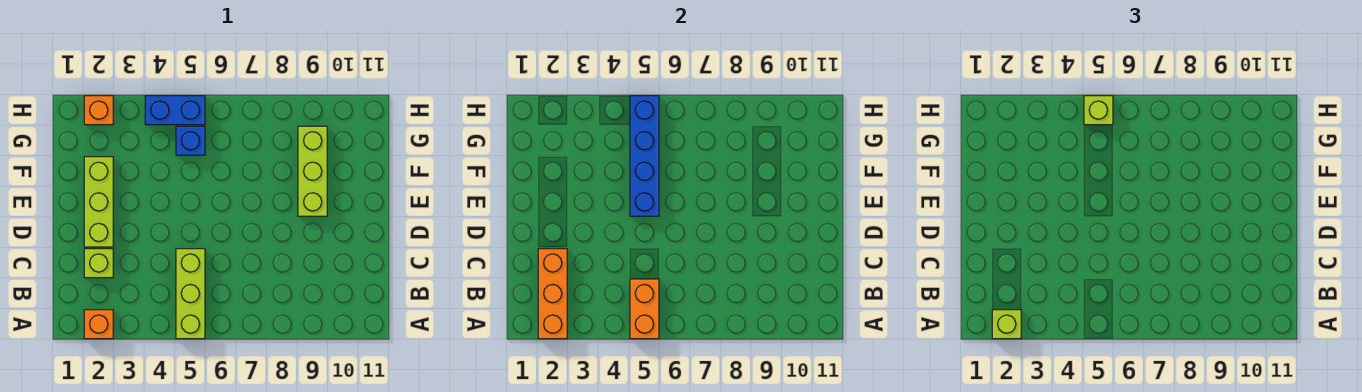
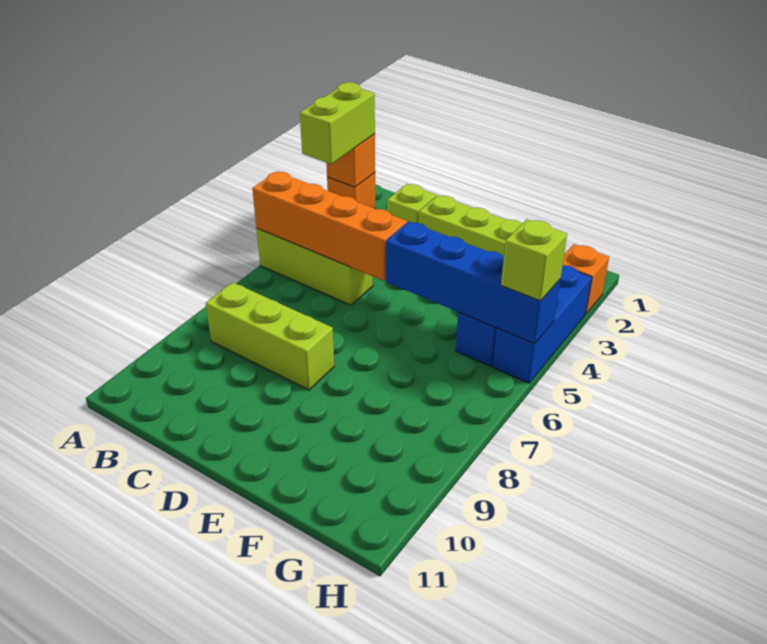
orange 1x3 brick [538,249,567,339] -> orange 1x1 brick [326,134,375,187]
lime 1x1 brick [992,310,1021,339] -> lime 1x2 brick [300,82,375,164]
orange 1x2 brick [630,279,659,339] -> orange 1x4 brick [252,172,407,281]
lime 1x3 brick [298,126,327,216] -> lime 1x3 brick moved to [206,282,334,390]
blue 1x2 brick [145,96,205,125] -> blue 1x3 brick [493,265,592,383]

